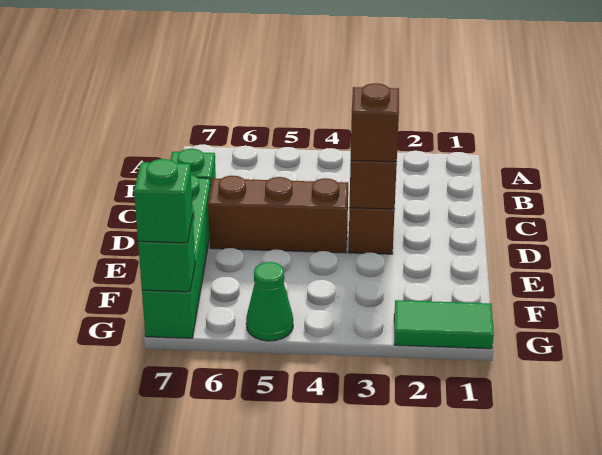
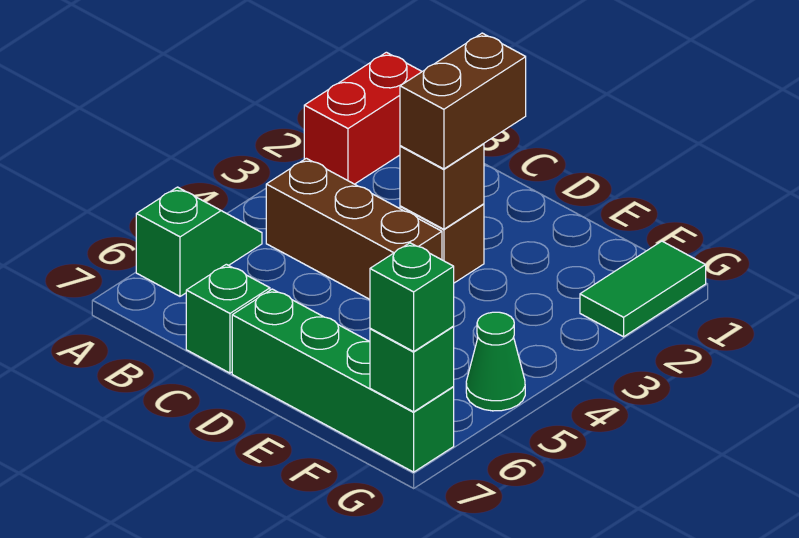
none -> red 1x2 brick [304,52,422,184]
none -> green 1x2 slope [136,187,262,296]
brown 1x1 brick [351,83,399,162] -> brown 1x2 brick [400,33,526,169]
brown 1x3 brick [208,176,348,253] -> brown 1x3 brick turned to [266,158,442,299]

